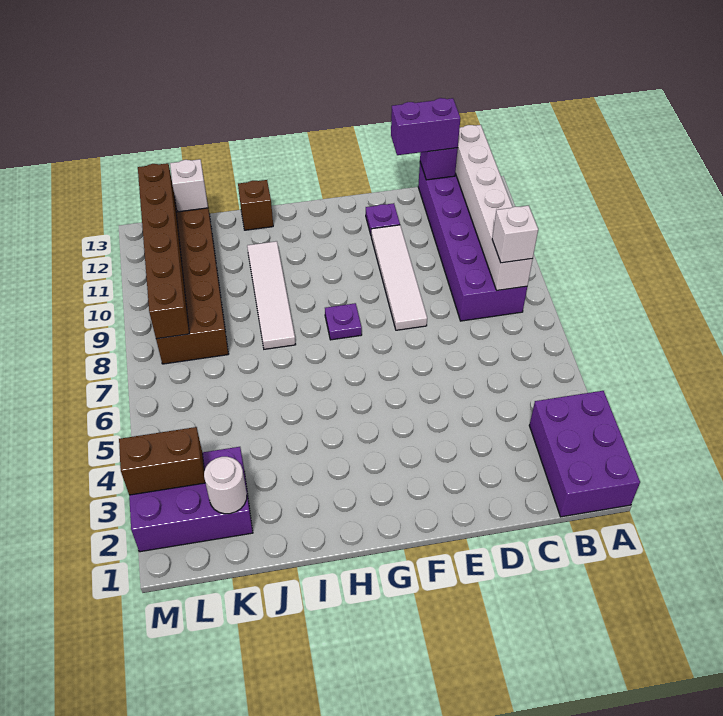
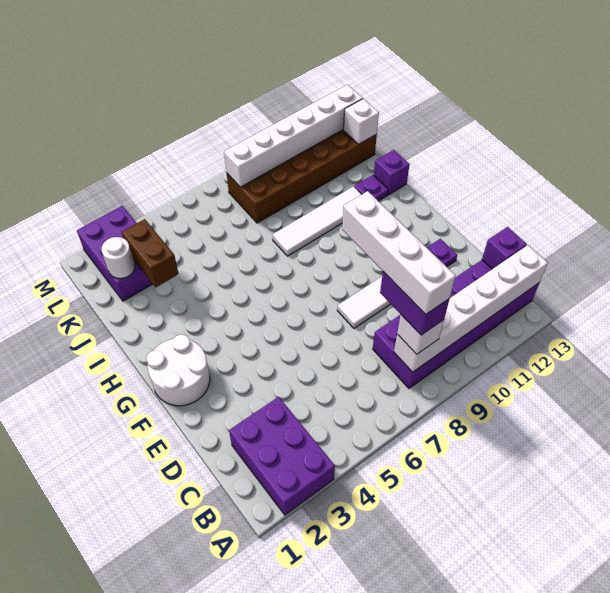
purple 2x3 brick [529,391,640,517] -> purple 2x3 brick turned to [229,397,335,515]
none -> white 1x4 brick [342,191,456,314]
purple 1x2 brick [391,98,460,155] -> purple 1x2 brick moved to [380,272,449,335]
none -> white 2x2 round brick [146,334,210,406]
purple 1x1 plate [325,303,362,340] -> purple 1x1 plate moved to [354,175,388,201]
brown 1x1 brick [238,180,273,230] -> purple 1x1 brick [374,150,410,195]
brown 1x2 brick [119,427,205,495] -> brown 1x2 brick moved to [122,219,179,287]
brown 1x6 brick [138,163,189,339] -> white 1x6 brick [224,85,363,187]

